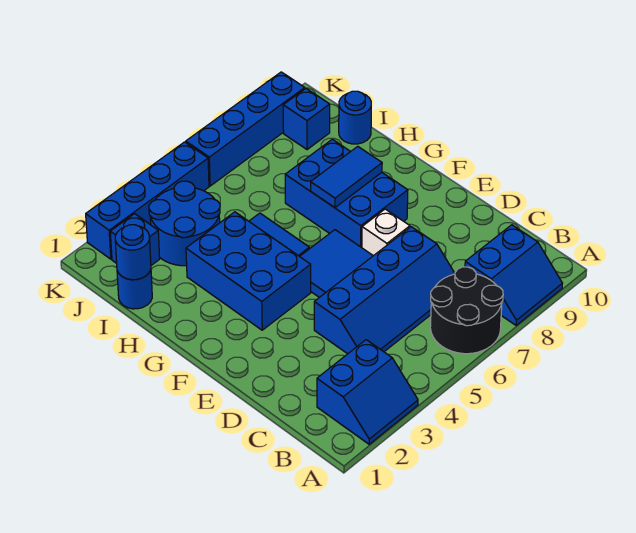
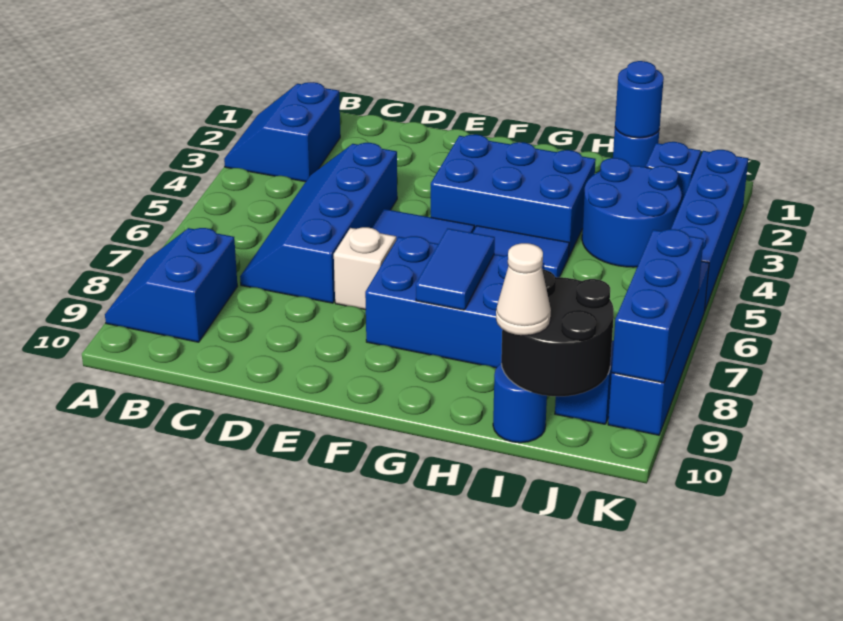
black 2x2 round brick [430,267,503,354] -> black 2x2 round brick moved to [501,269,614,397]
none -> white 1x1 cone [496,243,551,336]
none -> blue 1x3 brick [612,229,704,383]

